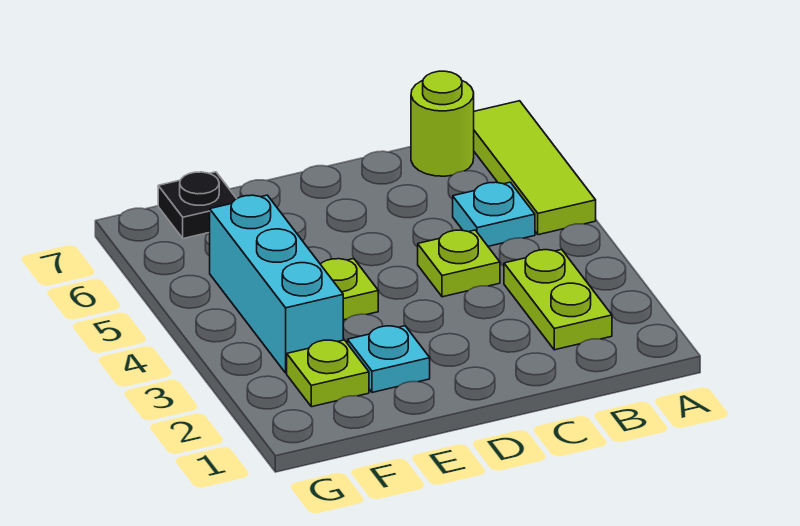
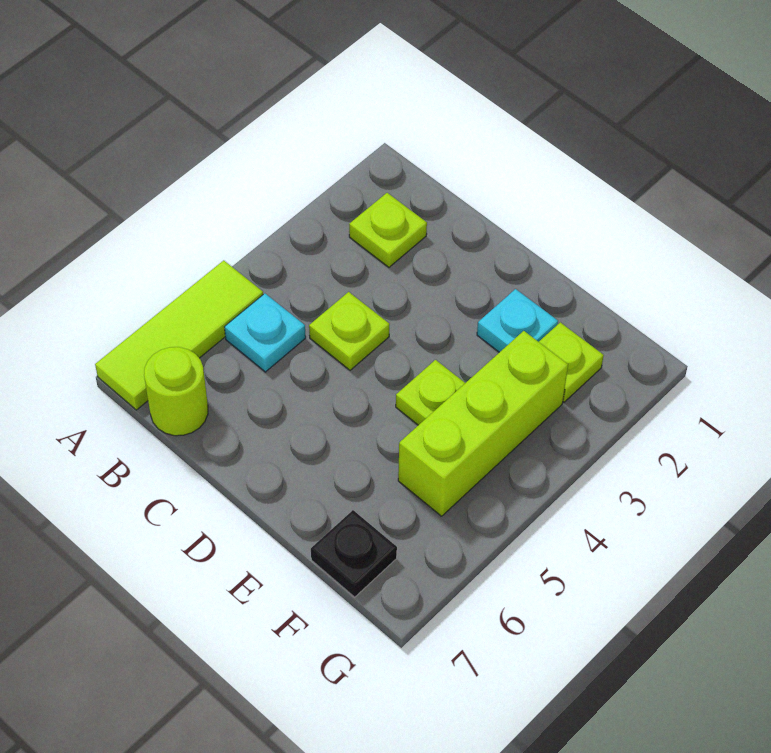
lime 1x2 plate [504,250,612,350] -> lime 1x1 plate [349,193,427,267]
cyan 1x3 brick [210,195,343,373] -> lime 1x3 brick [398,331,568,516]

